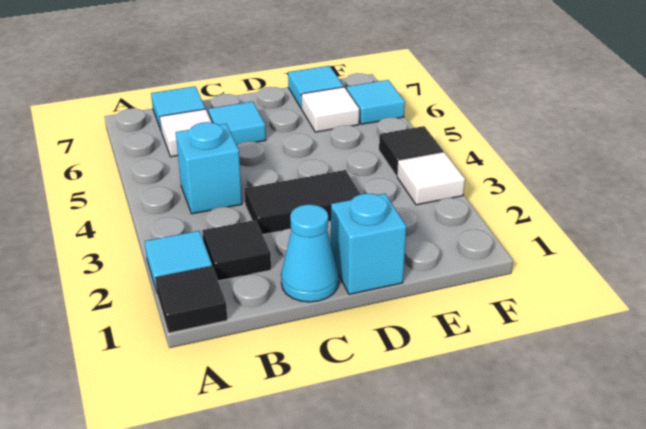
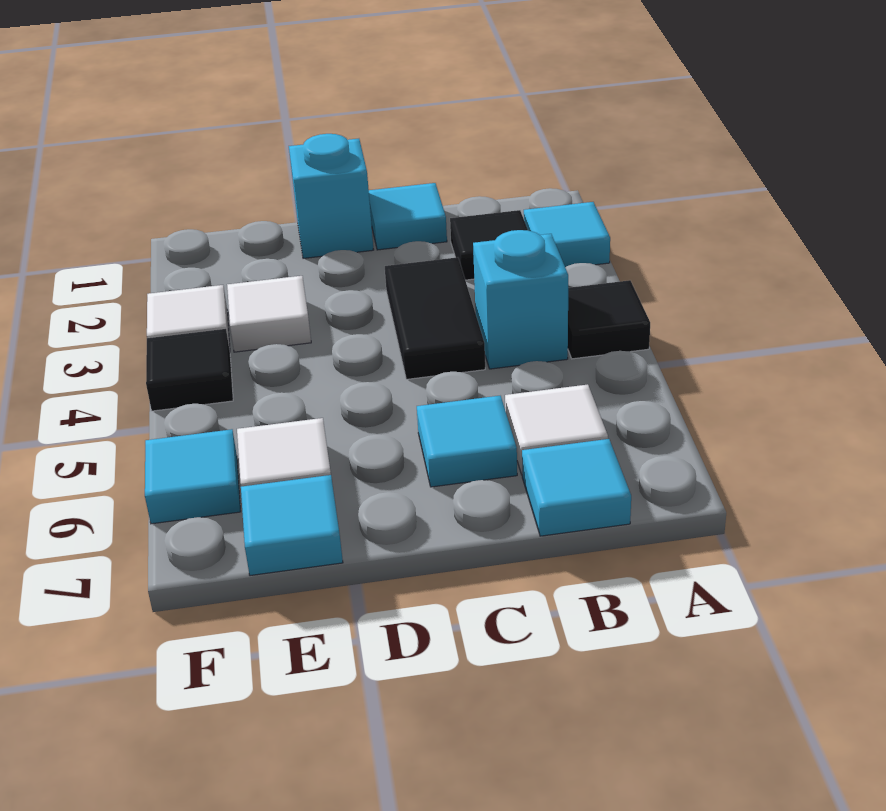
black 1x1 tile [155,266,227,333] -> black 1x1 tile moved to [568,280,650,359]
cyan 1x1 cone [281,205,339,302] -> cyan 1x1 tile [369,183,447,250]
black 1x2 tile [244,170,360,235] -> black 1x2 tile turned to [385,257,485,379]
none -> white 1x1 tile [227,276,311,352]

